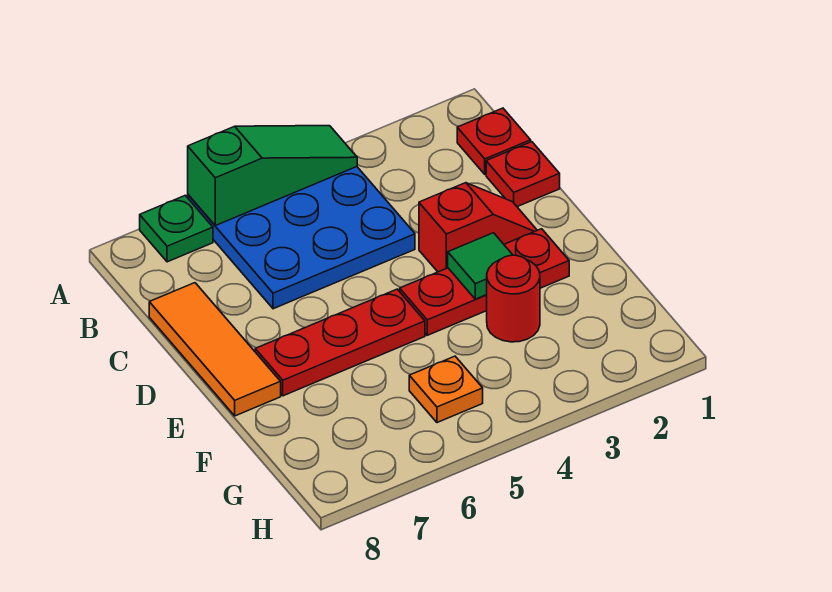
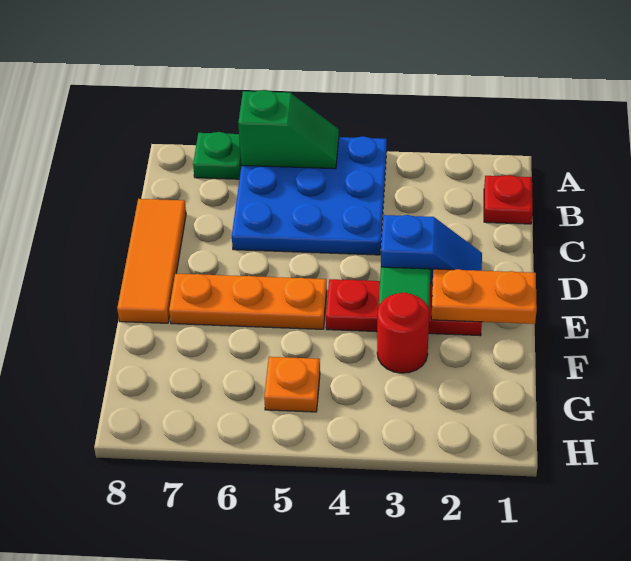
green 1x3 slope [188,126,357,226] -> green 1x2 slope [238,90,339,169]
red 1x1 plate [486,142,560,207] -> none
red 1x2 slope [419,183,537,272] -> blue 1x2 slope [381,215,482,283]
none -> orange 1x2 plate [431,269,537,324]
red 1x3 plate [255,289,425,396] -> orange 1x3 plate [169,274,327,329]

